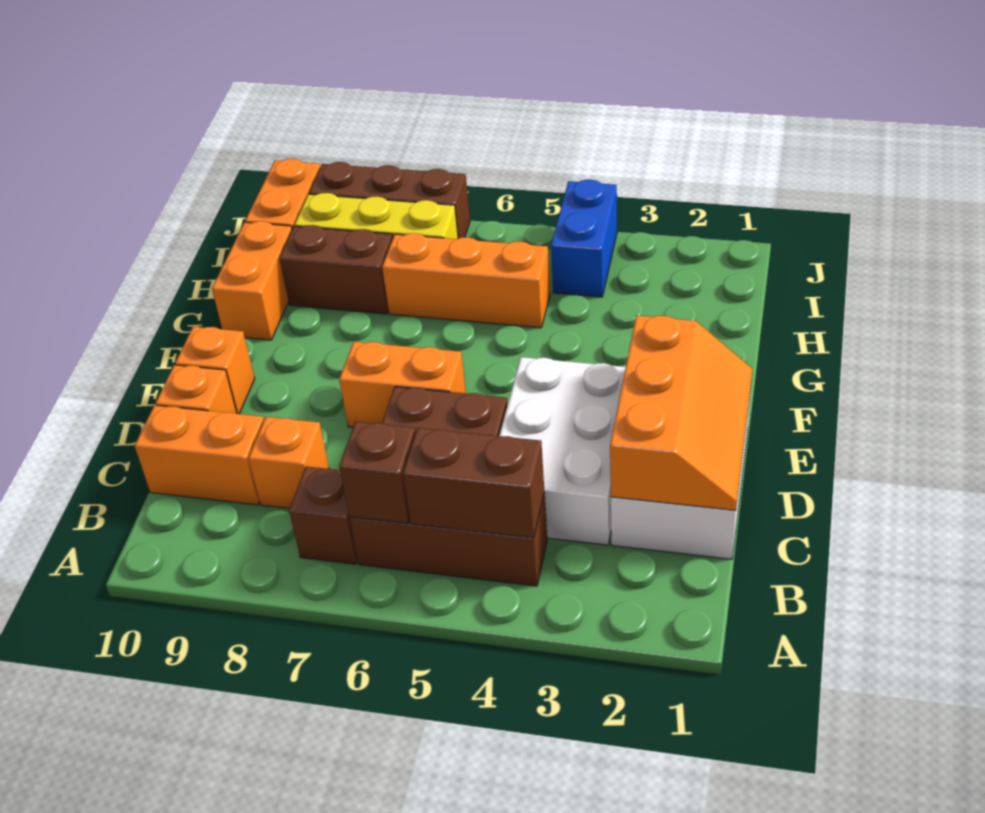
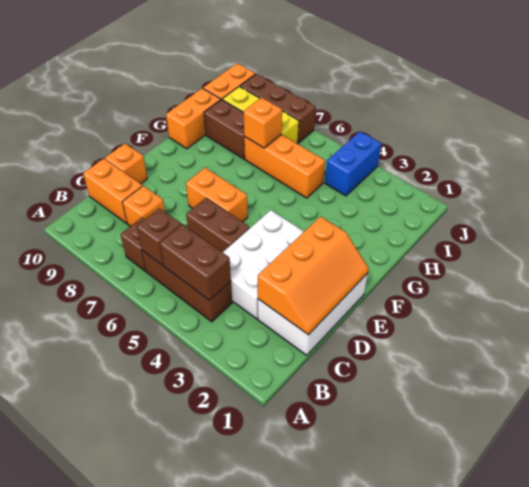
orange 1x1 brick [175,327,255,414] -> orange 1x1 brick moved to [244,98,282,148]

